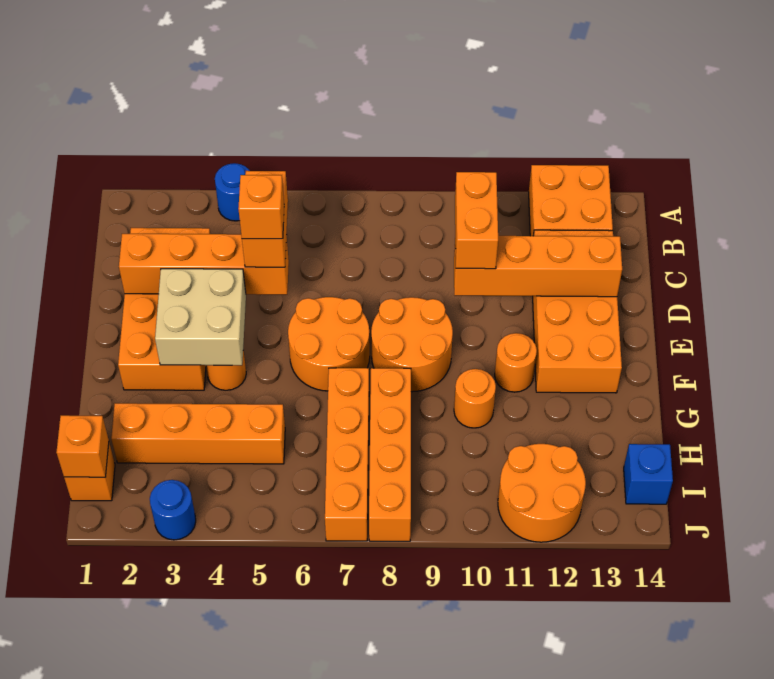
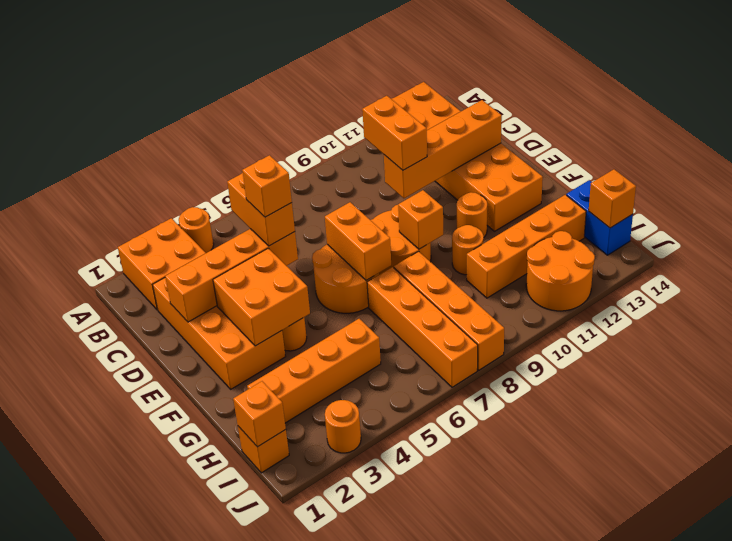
none -> orange 2x2 brick [118,218,206,310]
blue 1x1 round brick [215,163,250,221] -> orange 1x1 round brick [179,207,214,253]
tan 2x2 brick [155,269,246,365] -> orange 2x2 brick [213,248,310,346]
none -> orange 1x2 brick [325,202,391,280]
none -> orange 1x1 brick [398,190,443,249]
none -> orange 1x4 brick [467,195,586,298]
blue 1x1 brick [624,444,673,504] -> blue 1x2 brick [566,180,633,255]
none -> orange 1x1 brick [589,169,636,228]
blue 1x1 round brick [150,480,196,540] -> orange 1x1 round brick [325,400,361,453]

